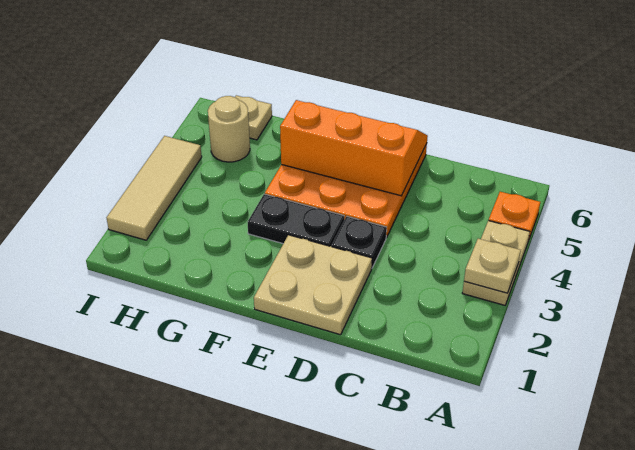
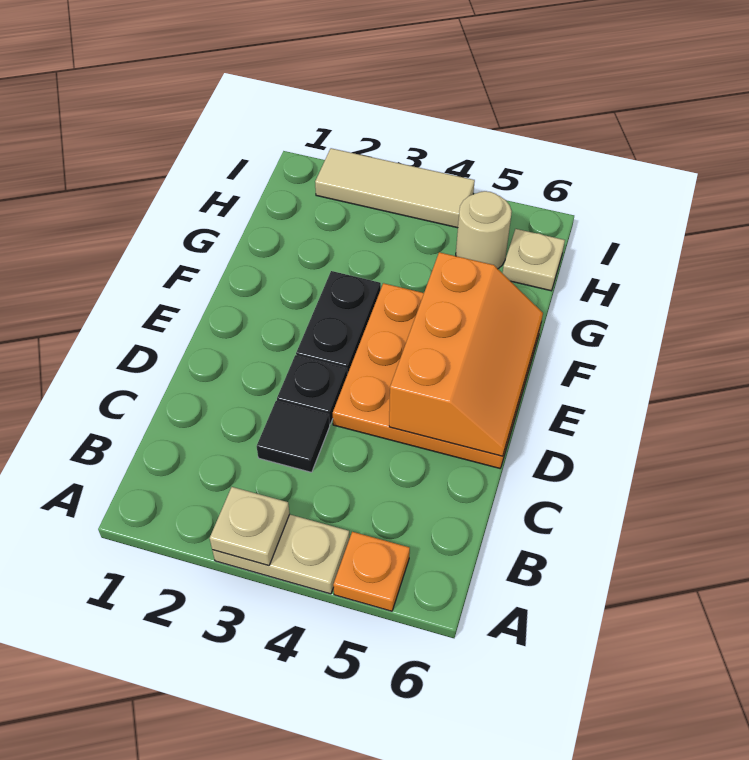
none -> black 1x1 tile [257,401,330,472]
tan 2x2 plate [254,235,372,335] -> none

